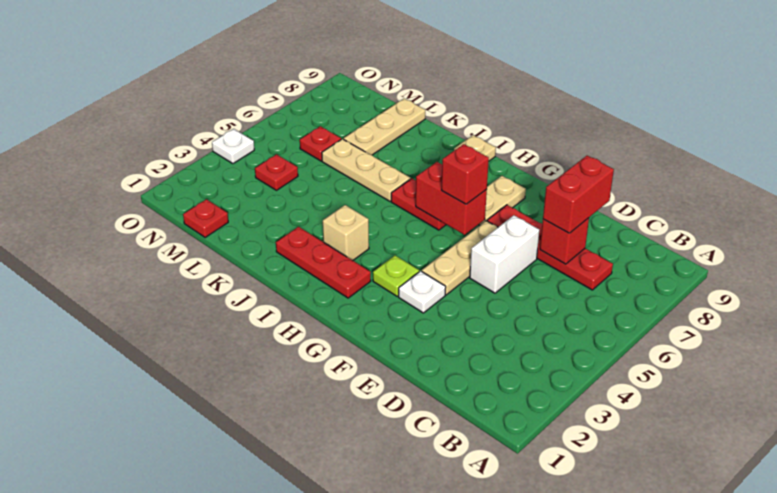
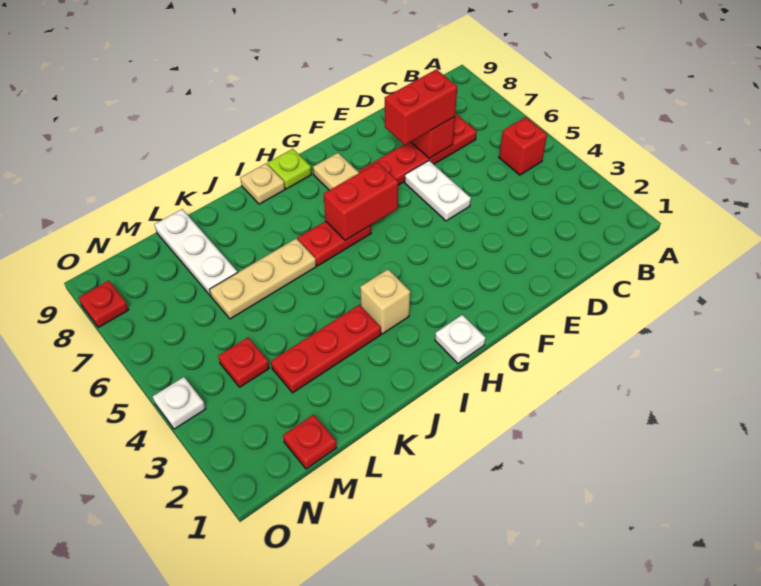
red 1x2 brick [543,156,614,233] -> red 1x2 brick turned to [385,69,457,145]
white 1x2 brick [470,215,539,293] -> white 1x2 plate [405,161,471,221]
white 1x1 plate [399,271,446,313] -> white 1x1 plate moved to [435,315,485,363]
tan 1x3 plate [422,221,498,295] -> none
lime 1x1 plate [373,256,419,296] -> lime 1x1 plate moved to [268,149,312,189]
red 1x1 brick [442,144,489,204] -> red 1x1 brick moved to [499,117,547,175]
red 1x3 plate [276,227,371,298] -> red 1x3 plate moved to [271,305,381,393]
tan 1x3 plate [343,99,425,155] -> white 1x3 plate [154,209,238,296]
red 1x1 plate [300,126,341,161] -> red 1x1 plate moved to [79,281,128,328]

